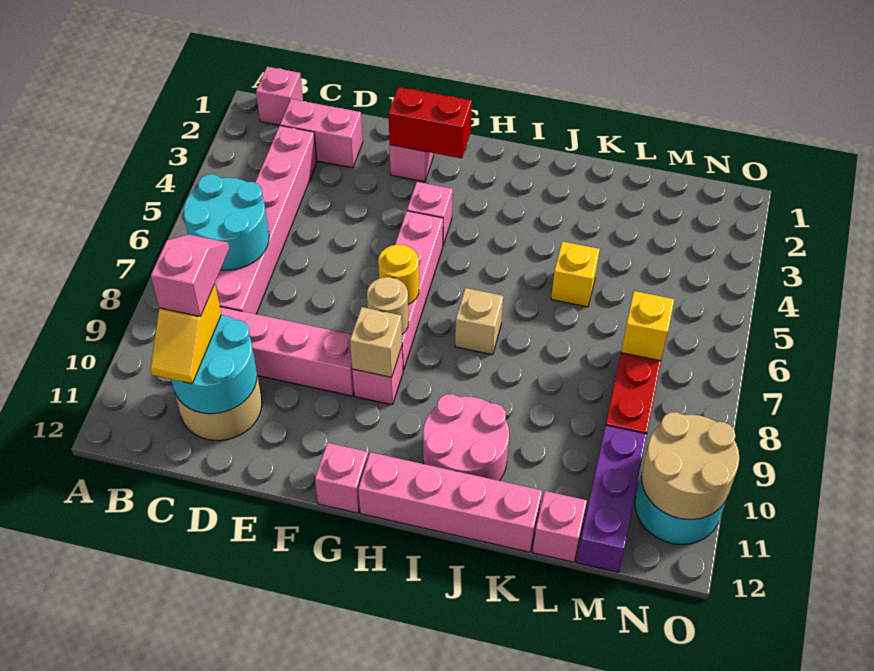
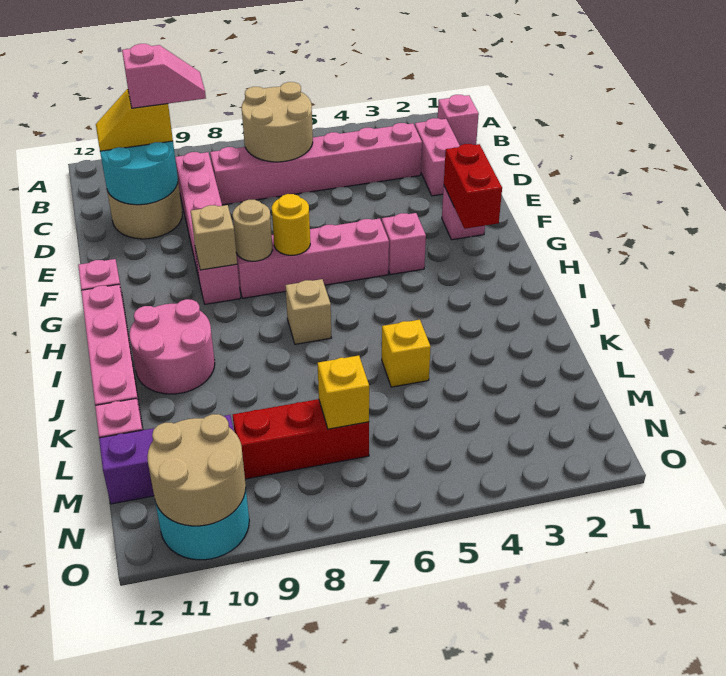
cyan 2x2 round brick [184,174,269,270] -> tan 2x2 round brick [242,82,313,162]

